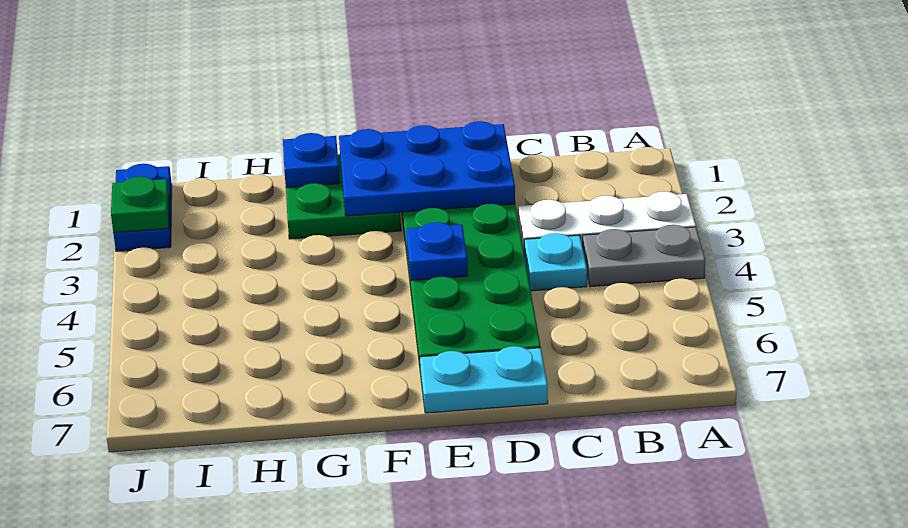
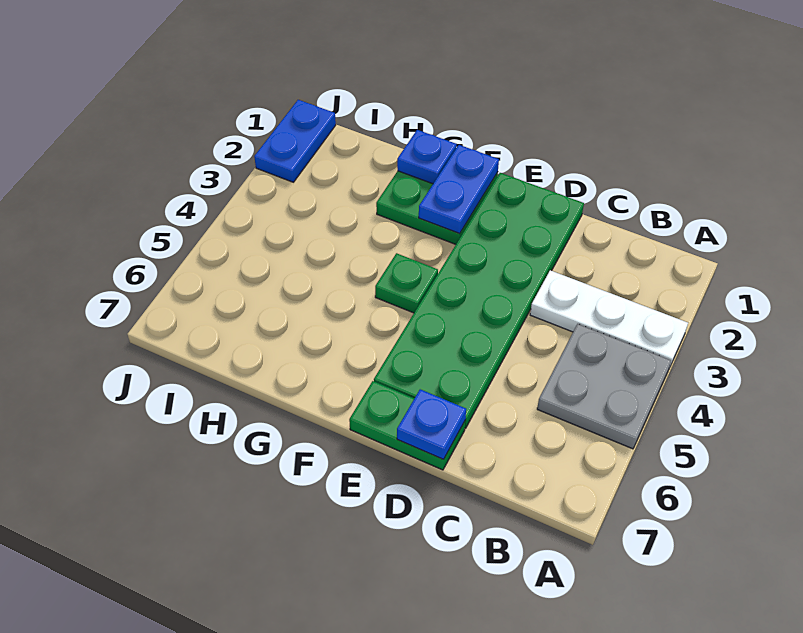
grey 1x2 plate [583,225,705,287] -> grey 2x2 plate [537,324,671,449]
cyan 1x1 plate [524,233,587,291] -> none
blue 2x3 plate [339,121,515,216] -> blue 1x2 plate [419,145,499,234]
cyan 1x2 plate [420,346,548,413] -> green 1x2 plate [349,381,465,470]
blue 1x1 plate [406,222,468,280] -> blue 1x1 plate moved to [397,389,466,459]
green 1x1 plate [111,177,169,233] -> green 1x1 plate moved to [375,253,438,313]

